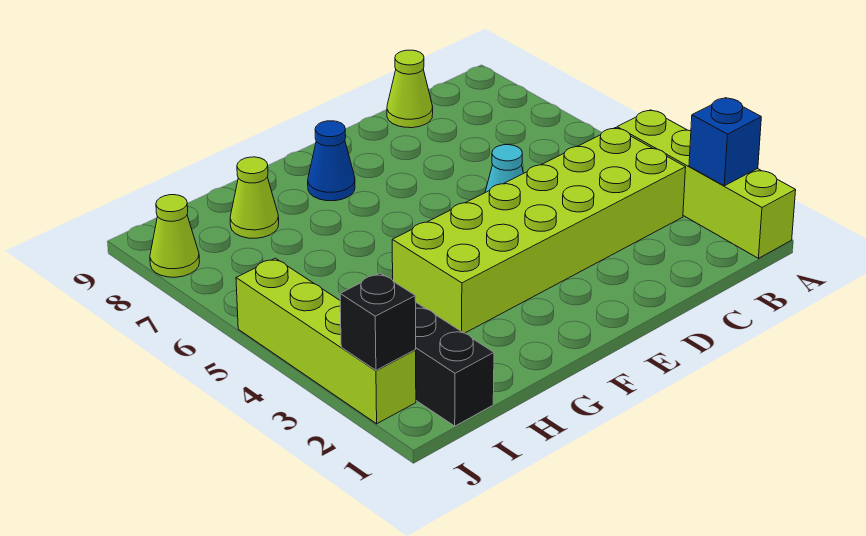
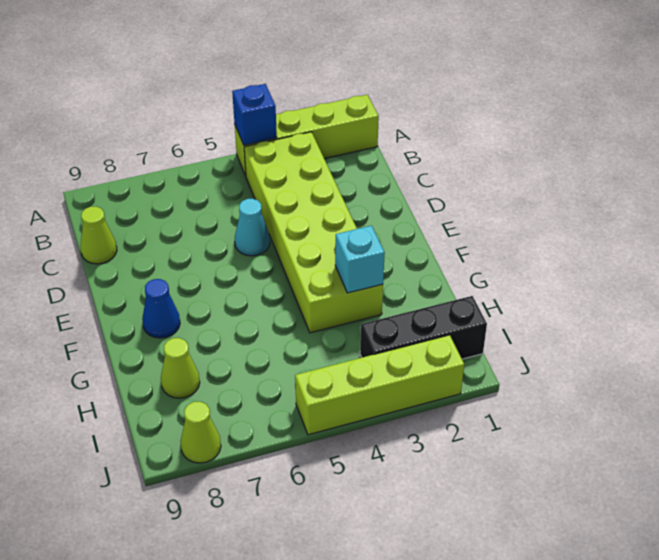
blue 1x1 brick [689,98,761,186] -> blue 1x1 brick moved to [232,84,277,145]
none -> cyan 1x1 brick [335,226,385,293]
black 1x1 brick [340,273,416,370] -> none

